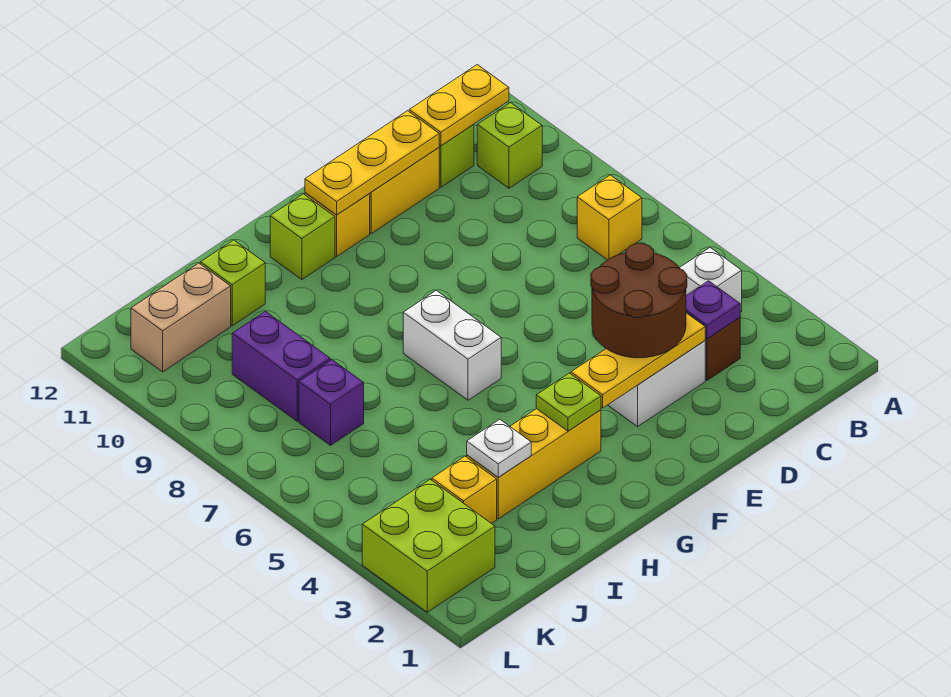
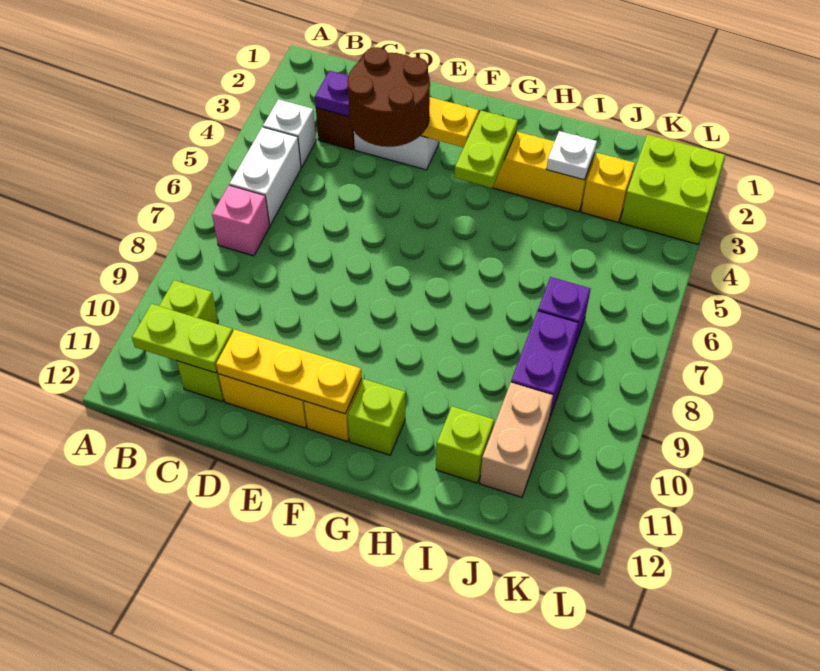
yellow 1x1 brick [577,175,642,260] -> pink 1x1 brick [212,185,270,256]
yellow 1x2 plate [409,65,509,146] -> lime 1x2 plate [132,304,233,373]
lime 1x1 plate [536,373,601,431] -> lime 1x2 plate [454,111,518,188]
white 1x2 brick [403,290,501,400] -> white 1x2 brick moved to [230,127,301,225]
tan 1x2 brick [131,263,231,372] -> tan 1x2 brick turned to [480,382,553,497]

